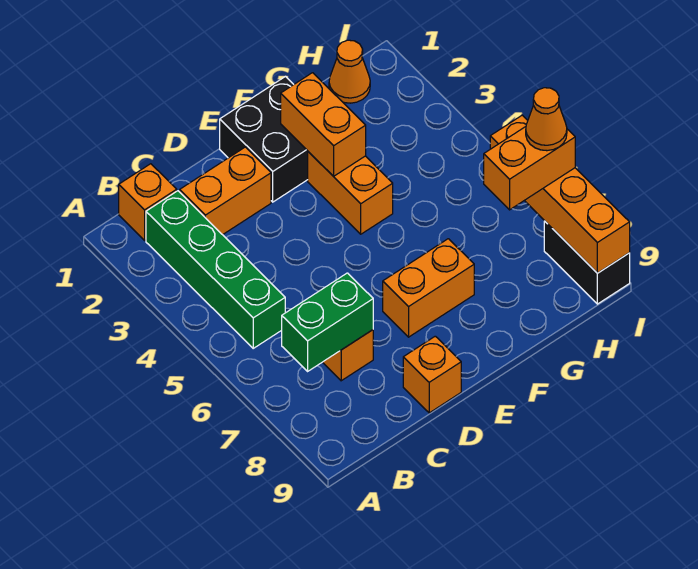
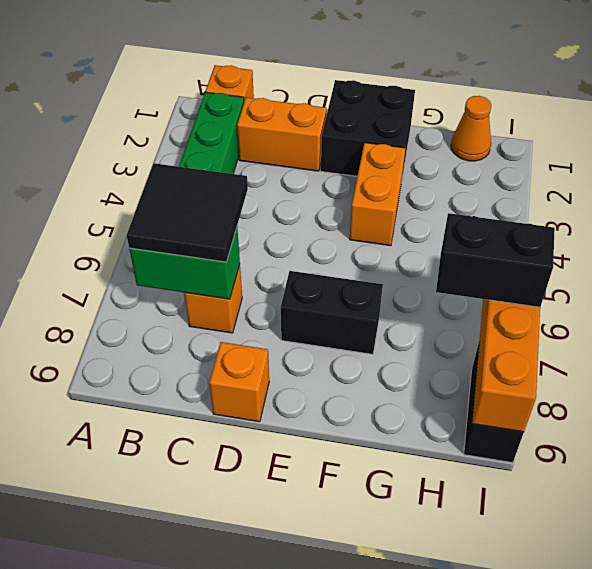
none -> black 2x2 tile [127,163,248,262]
orange 1x2 brick [383,239,474,337] -> black 1x2 brick [281,271,383,354]
orange 1x2 brick [281,73,366,176] -> none
orange 1x2 brick [484,127,575,210] -> black 1x2 brick [436,213,555,307]
orange 1x1 cone [526,88,567,151] -> none

